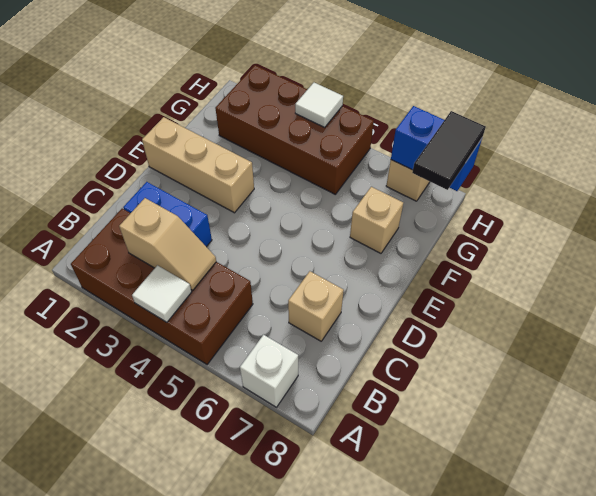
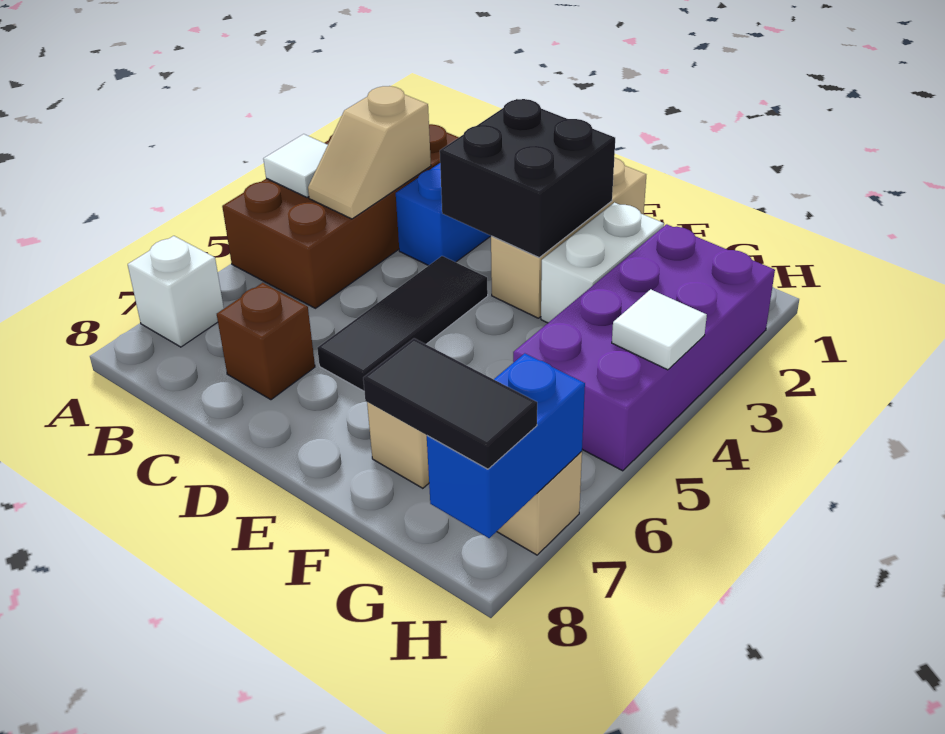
tan 1x1 brick [288,271,344,341] -> brown 1x1 brick [217,283,315,400]
none -> black 2x2 brick [440,99,615,257]
none -> black 1x3 tile [317,256,488,391]
none -> white 1x2 brick [541,203,664,323]
brown 2x4 brick [215,65,374,194] -> purple 2x4 brick [513,224,775,471]

